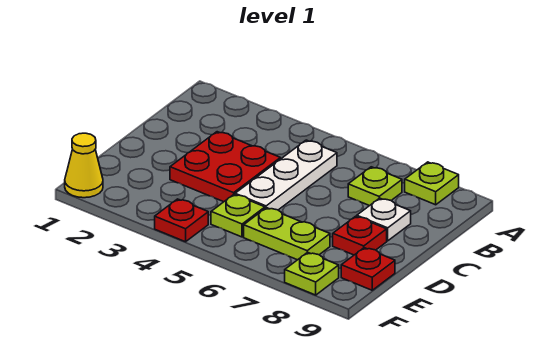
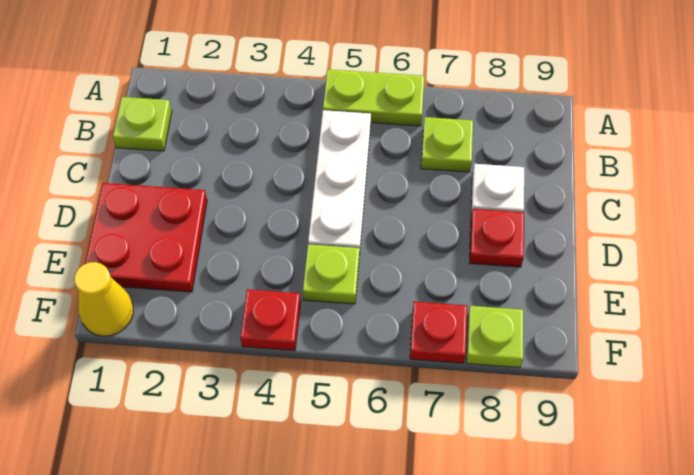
lime 1x1 plate [405,162,459,205] -> lime 1x1 plate moved to [113,97,172,151]
red 2x2 plate [170,132,280,202] -> red 2x2 plate moved to [85,183,207,292]
lime 1x2 plate [244,208,330,260] -> lime 1x2 plate moved to [323,69,424,126]
red 1x1 plate [341,248,395,290] -> red 1x1 plate moved to [410,302,467,363]

